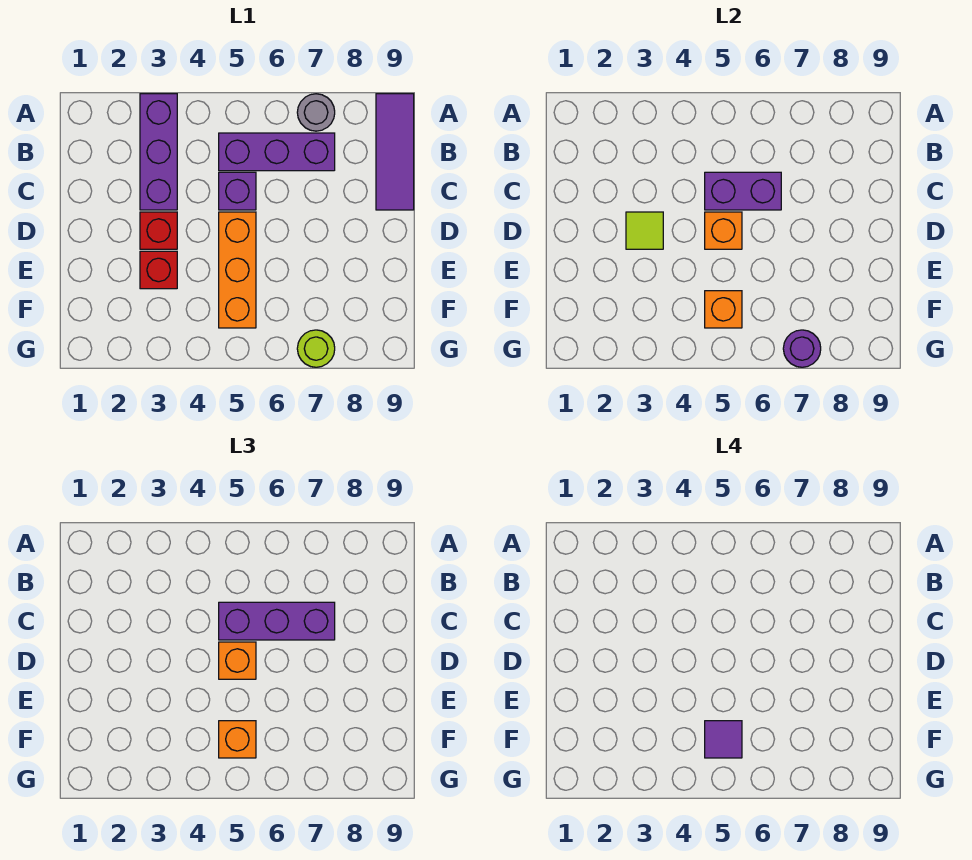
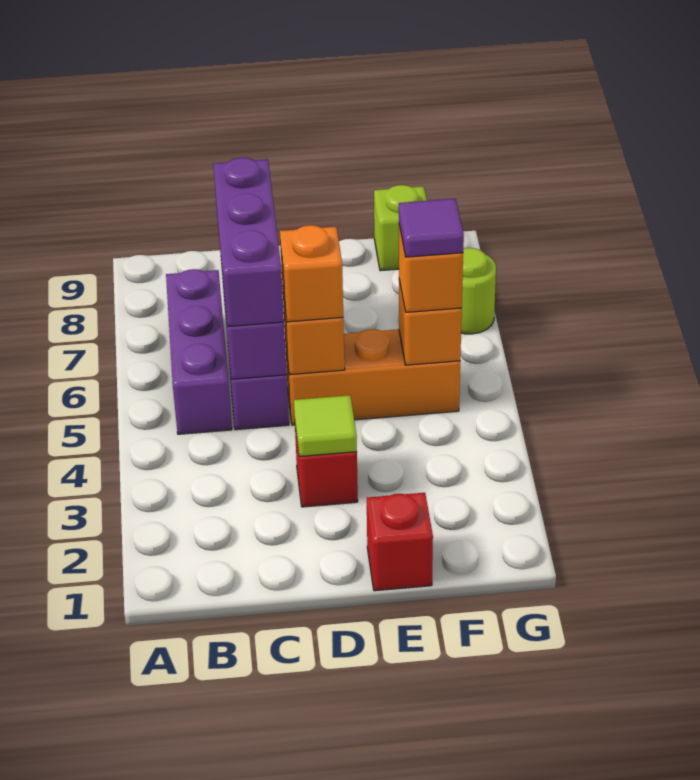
purple 1x3 brick [140,94,177,210] -> none
grey 1x1 round brick [297,94,335,131] -> none
purple 1x3 tile [376,94,414,210] -> none
red 1x1 brick [140,251,177,289] -> red 1x1 brick moved to [367,493,433,591]
none -> lime 1x1 brick [374,185,427,271]
purple 1x1 round brick [783,330,821,367] -> none

